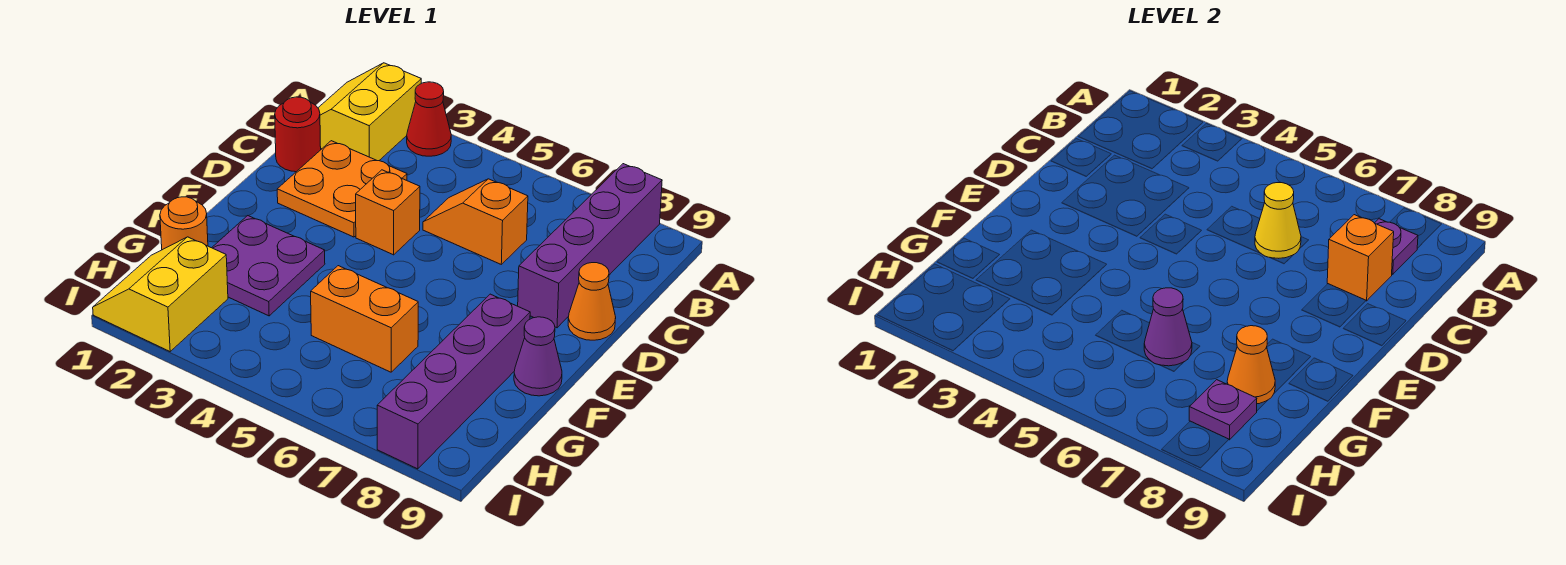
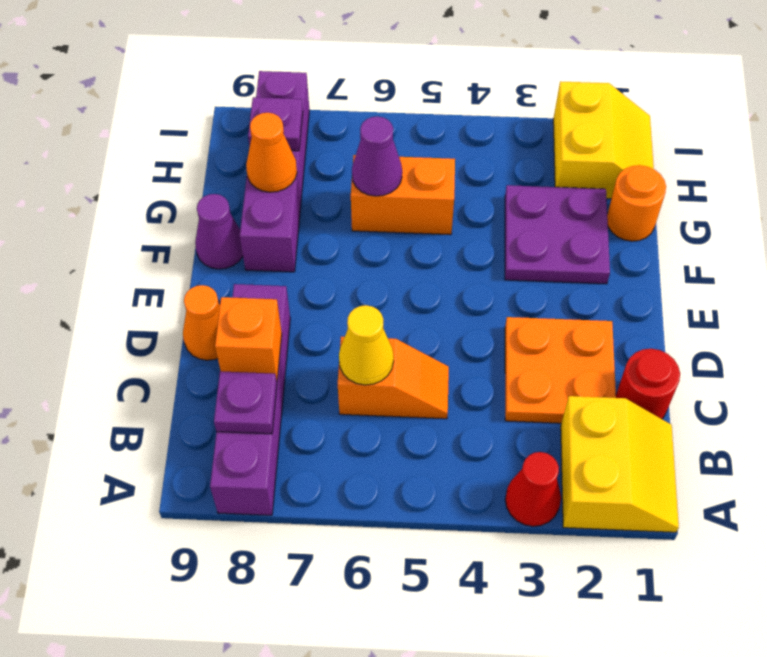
orange 1x1 brick [356,170,420,255] -> none

